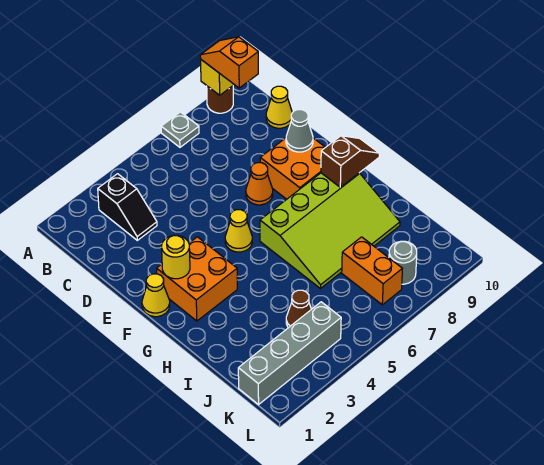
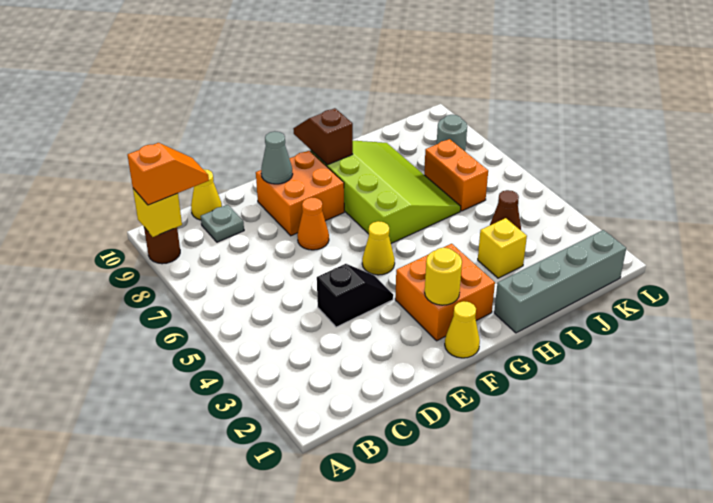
grey 1x1 plate [161,112,199,147] -> grey 1x1 plate moved to [201,205,244,242]
orange 1x2 slope [200,37,258,88] -> orange 1x2 slope turned to [128,143,209,205]
black 1x2 slope [98,174,157,240] -> black 1x2 slope moved to [317,264,393,327]
none -> yellow 1x1 brick [478,218,527,278]
orange 1x2 brick [342,237,402,305] -> orange 1x2 brick turned to [424,139,488,211]
grey 1x4 brick [238,302,341,405] -> grey 1x4 brick turned to [494,230,626,333]

